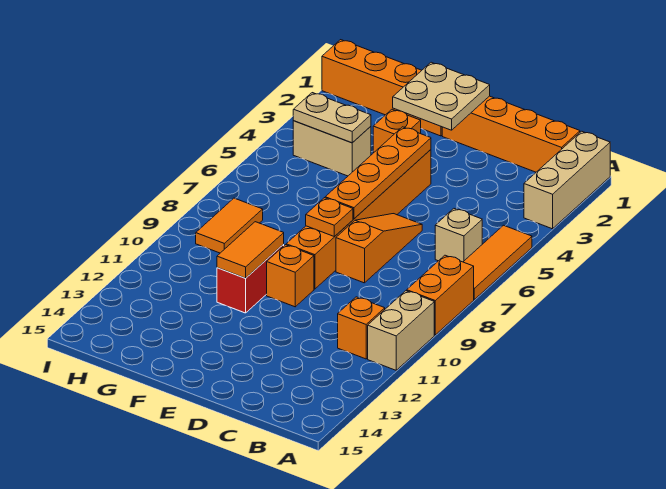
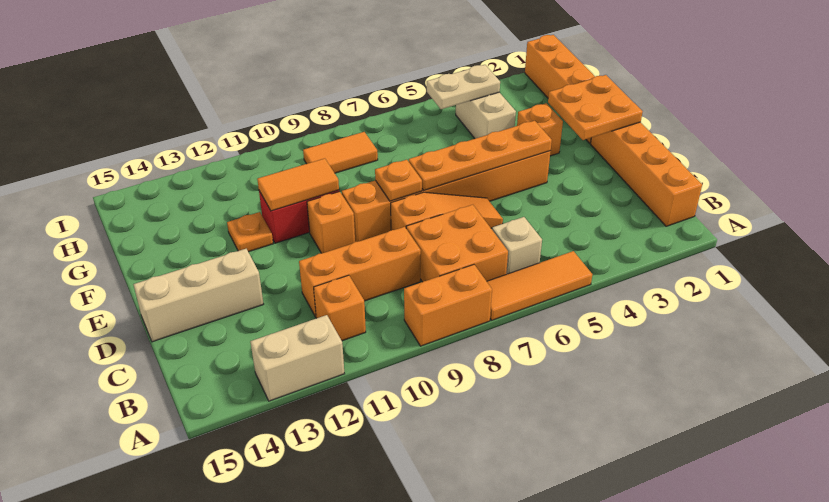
tan 1x3 brick [524,131,610,229] -> tan 1x3 brick moved to [133,249,263,342]
tan 1x2 brick [368,291,434,370] -> tan 1x2 brick moved to [250,315,345,401]
none -> orange 2x2 brick [406,205,508,282]
none -> orange 1x3 brick [299,227,421,317]
tan 2x2 plate [393,62,490,130] -> orange 2x2 plate [548,75,643,140]
none -> orange 1x1 plate [227,212,273,252]
tan 1x2 plate [293,93,371,143] -> tan 1x2 plate turned to [427,65,500,109]

